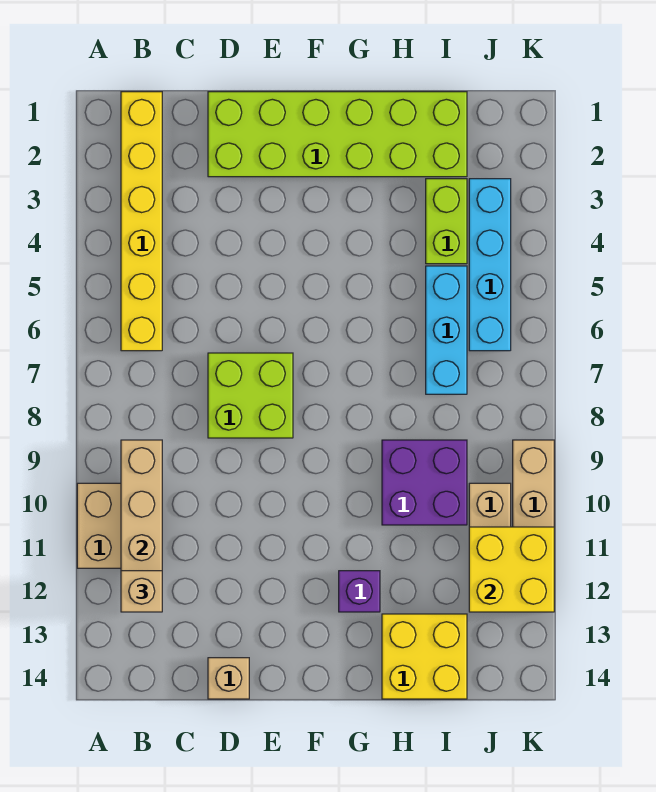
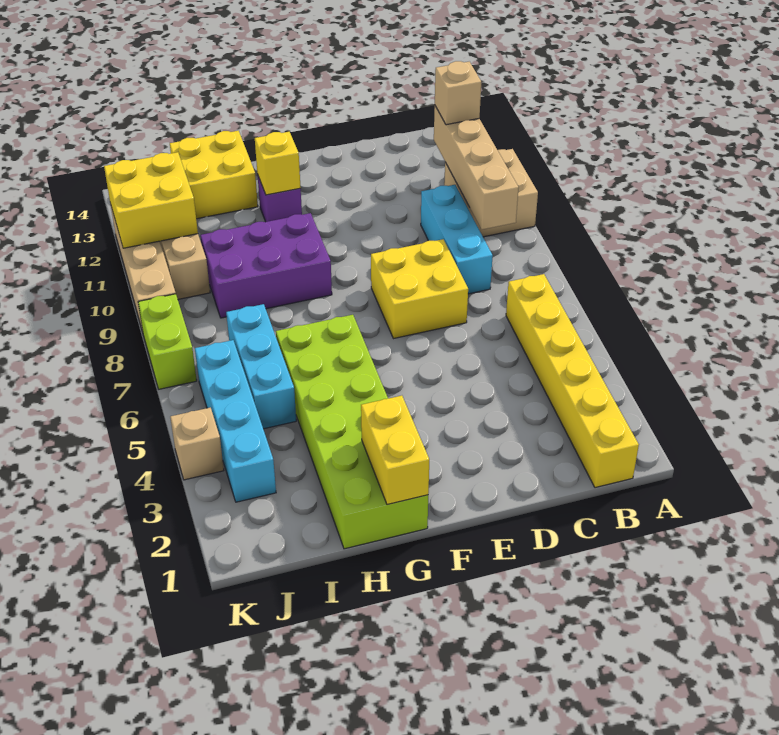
none -> cyan 1x3 brick [421,185,493,294]
lime 2x6 brick [208,92,467,177] -> lime 2x6 brick turned to [276,315,428,549]
lime 2x2 brick [208,353,293,438] -> yellow 2x2 brick [371,239,468,339]
tan 1x1 brick [208,658,249,699] -> tan 1x1 brick moved to [170,408,224,480]
none -> yellow 1x2 brick [361,396,429,505]
none -> yellow 1x1 brick [255,132,301,195]
purple 2x2 brick [382,440,467,525] -> purple 2x3 brick [200,213,332,318]
lime 1x2 brick [426,179,467,264] -> lime 1x2 brick moved to [138,294,197,389]

